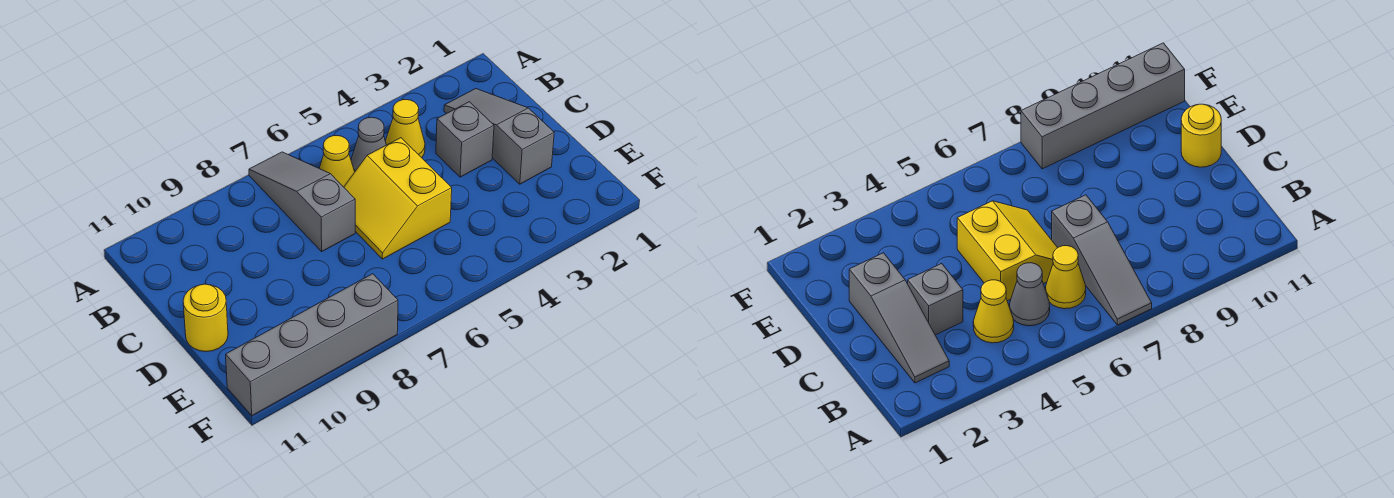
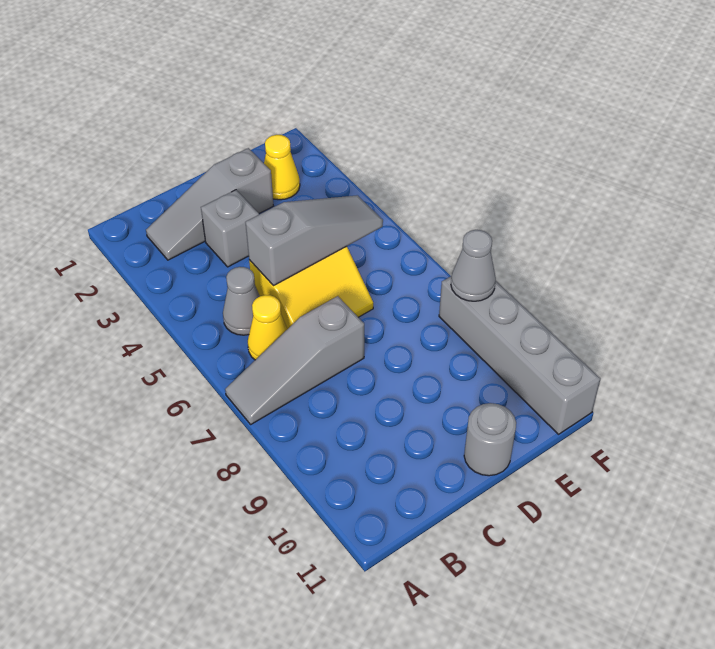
yellow 1x1 cone [386,100,425,158] -> yellow 1x1 cone moved to [264,135,300,200]
none -> grey 1x3 slope [245,195,383,286]
yellow 1x1 round brick [183,284,228,352] -> grey 1x1 round brick [464,403,516,476]
none -> grey 1x1 cone [451,230,496,301]

